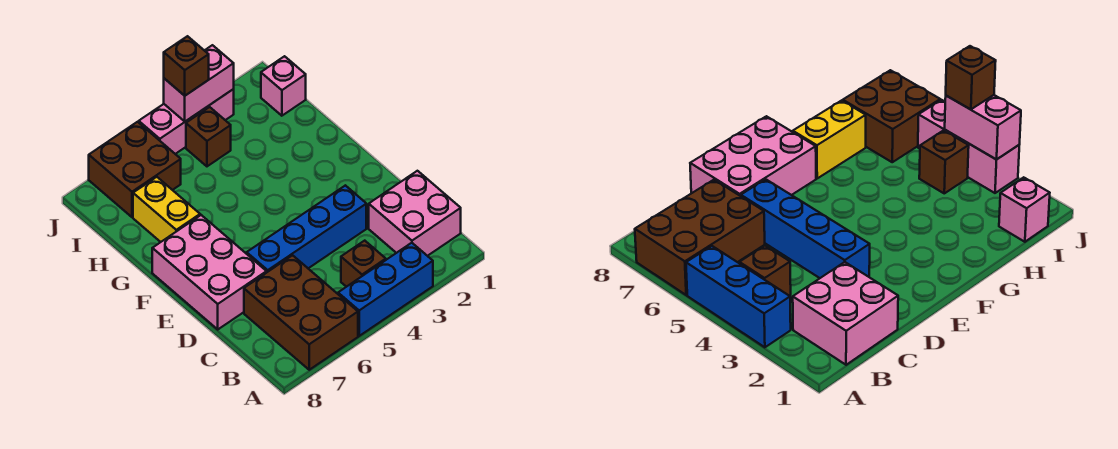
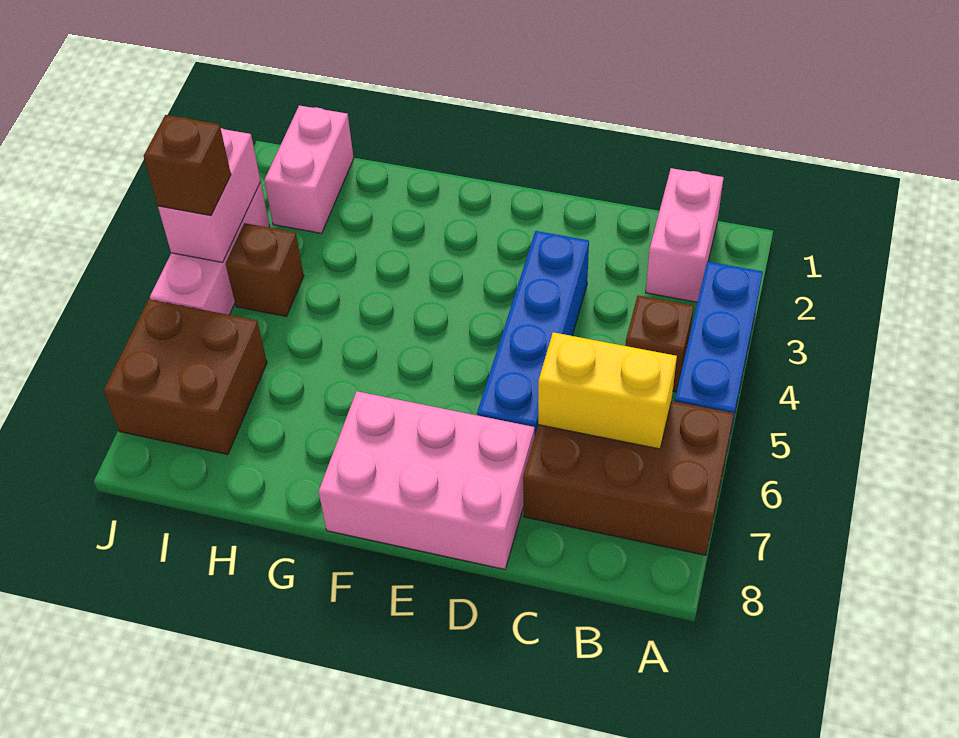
pink 2x2 brick [369,171,461,256] -> pink 1x2 brick [646,168,724,302]
yellow 1x2 brick [133,177,200,242] -> yellow 1x2 brick moved to [538,332,677,449]
pink 1x1 brick [261,56,306,116] -> pink 1x2 brick [264,105,354,233]

